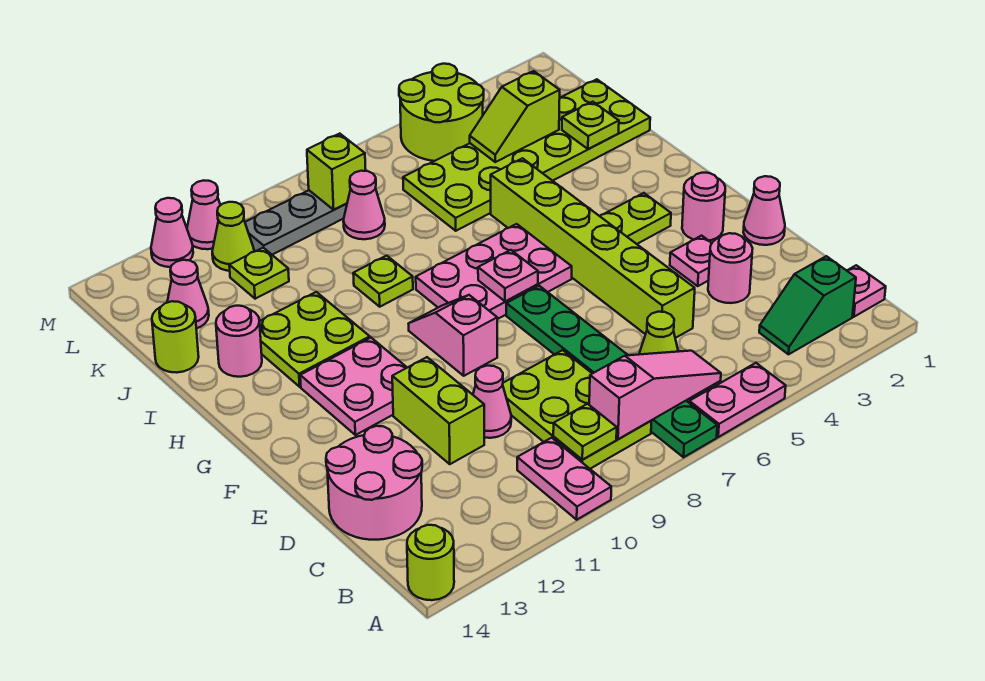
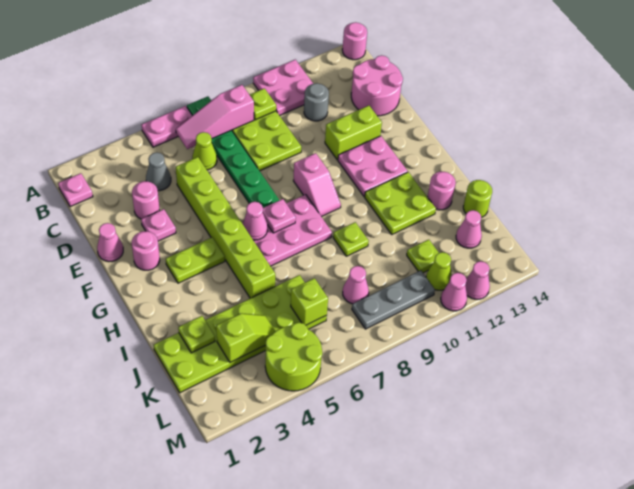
pink 1x2 plate [517,438,611,520] -> pink 2x2 plate [253,60,313,116]
lime 1x1 round brick [407,525,454,600] -> pink 1x1 round brick [342,22,367,60]
green 1x2 slope [759,256,856,354] -> none
none -> grey 1x1 cone [146,152,171,191]
none -> grey 1x1 round brick [304,83,329,121]
pink 1x1 cone [473,366,511,438] -> pink 1x1 cone moved to [242,202,267,240]
lime 1x2 brick [392,357,484,464] -> lime 1x2 brick turned to [325,106,382,160]
lime 1x1 brick [307,134,366,210] -> lime 1x1 brick moved to [291,278,328,325]

